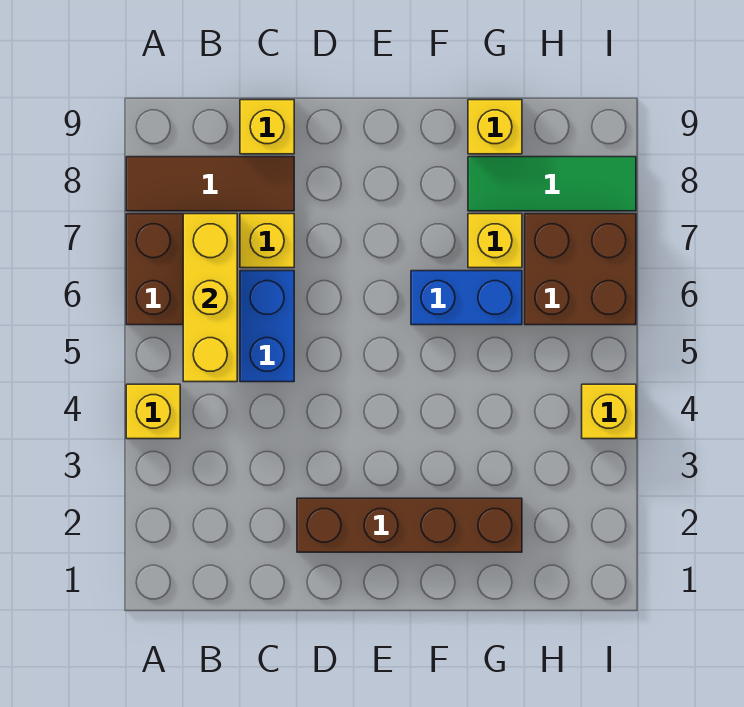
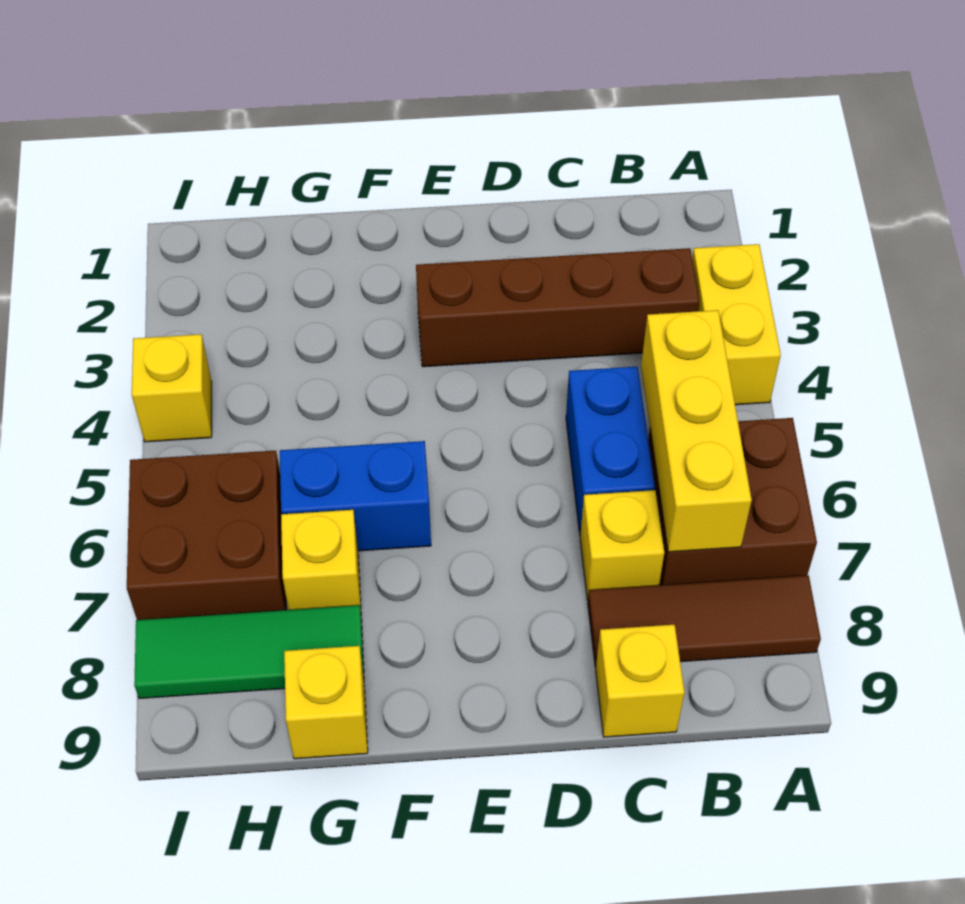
yellow 1x1 brick [126,384,180,439] -> yellow 1x2 brick [692,244,781,405]
brown 1x4 brick [297,498,522,552] -> brown 1x4 brick moved to [416,248,699,367]

